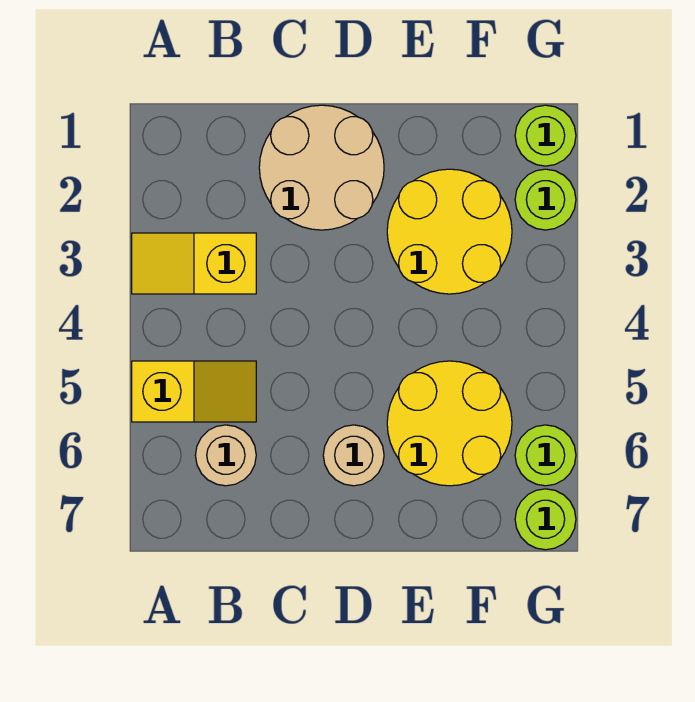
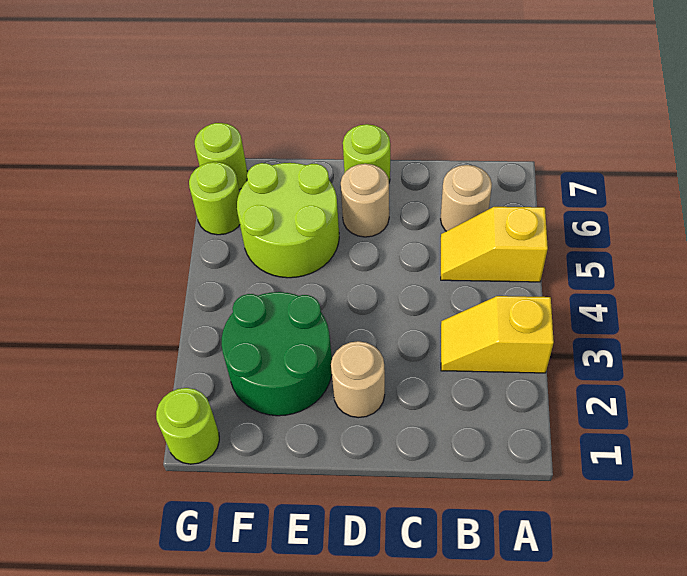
yellow 1x2 slope [132,233,256,294] -> yellow 1x2 slope turned to [441,296,554,373]
tan 2x2 round brick [259,105,384,230] -> tan 1x1 round brick [331,341,385,418]
yellow 2x2 round brick [387,169,512,294] -> green 2x2 round brick [222,292,332,416]
yellow 2x2 round brick [387,361,512,486] -> lime 2x2 round brick [237,163,339,278]
lime 1x1 round brick [515,169,576,230] -> lime 1x1 round brick moved to [343,124,390,182]

